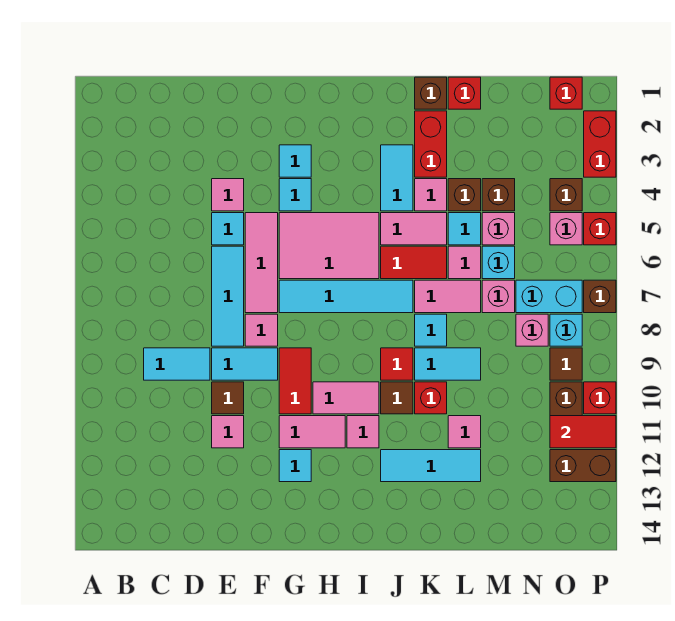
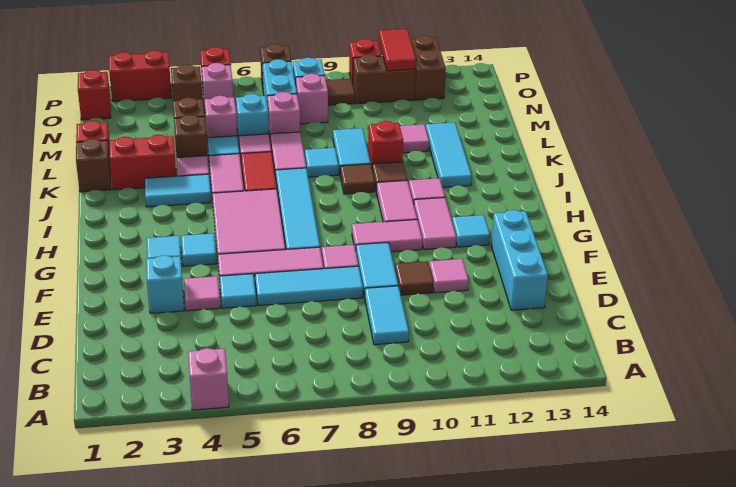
none -> pink 1x1 brick [188,348,229,410]
none -> cyan 1x3 brick [491,210,548,310]
none -> cyan 1x1 brick [146,255,184,313]
red 1x2 tile [279,348,311,414] -> pink 1x2 tile [352,220,422,252]
red 1x1 tile [381,348,413,380] -> brown 1x1 tile [340,164,375,194]

